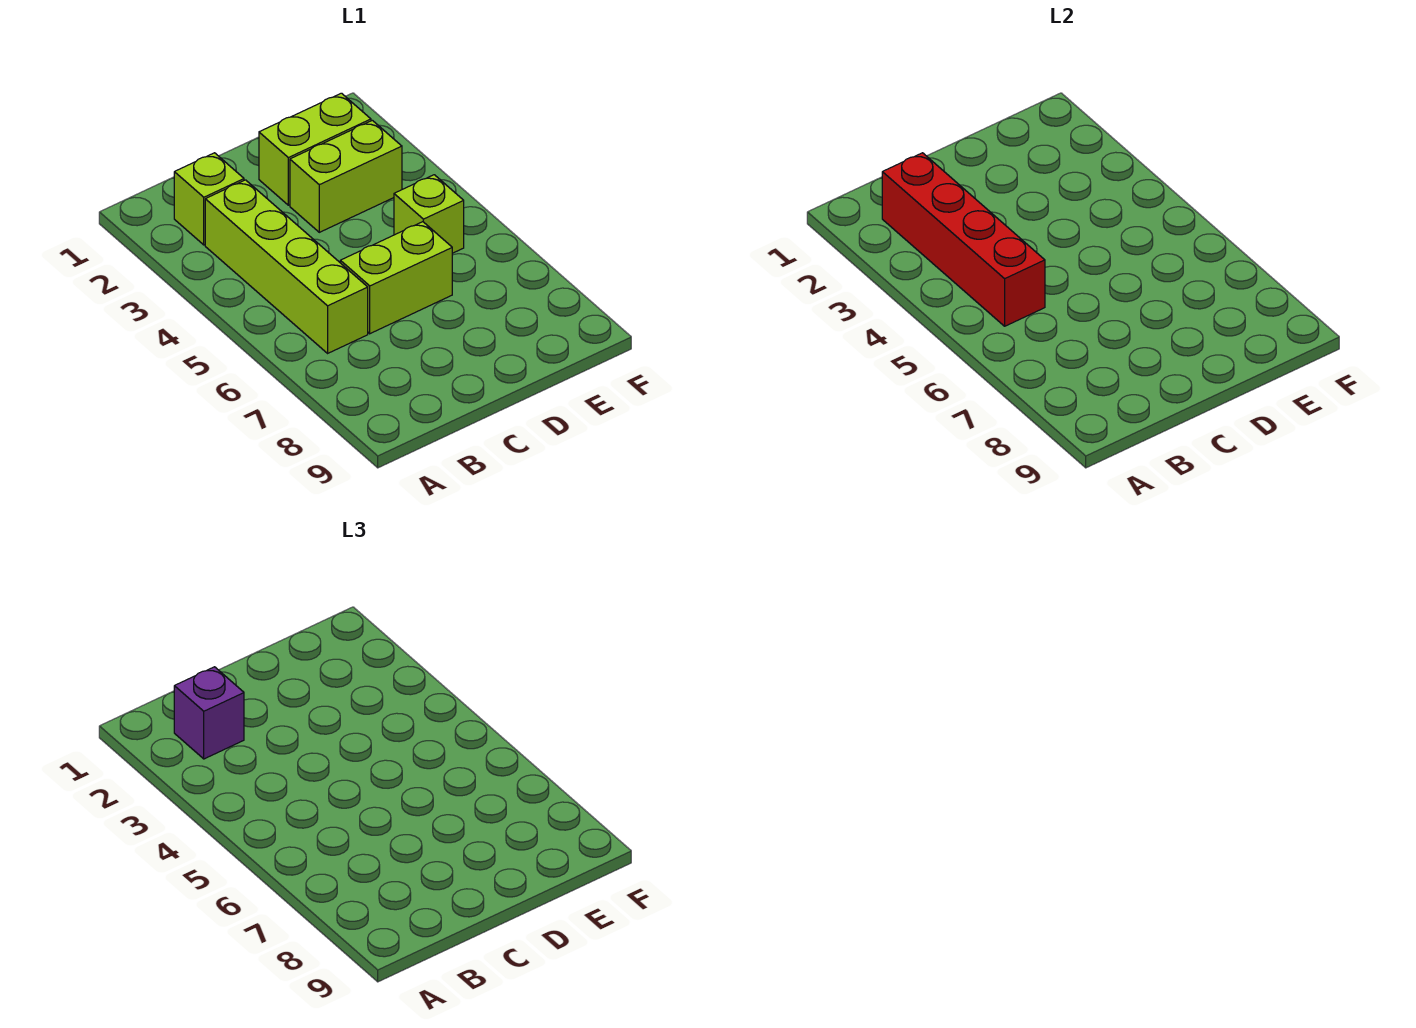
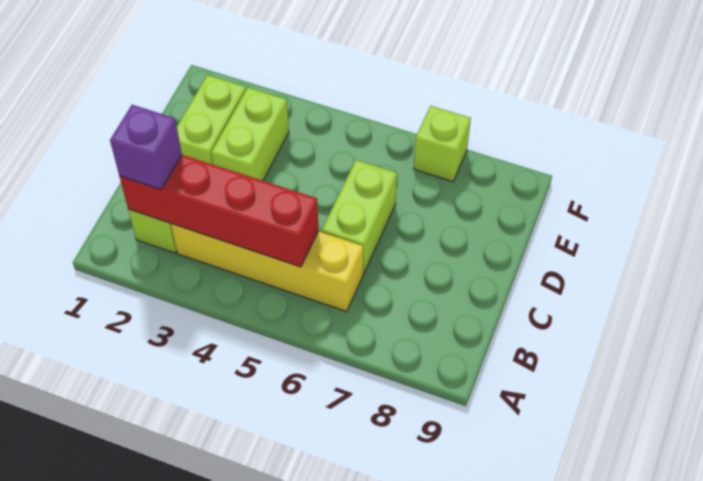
lime 1x4 brick [205,180,368,353] -> yellow 1x4 brick [171,224,363,311]
lime 1x1 brick [394,175,464,253] -> lime 1x1 brick moved to [414,106,471,182]

